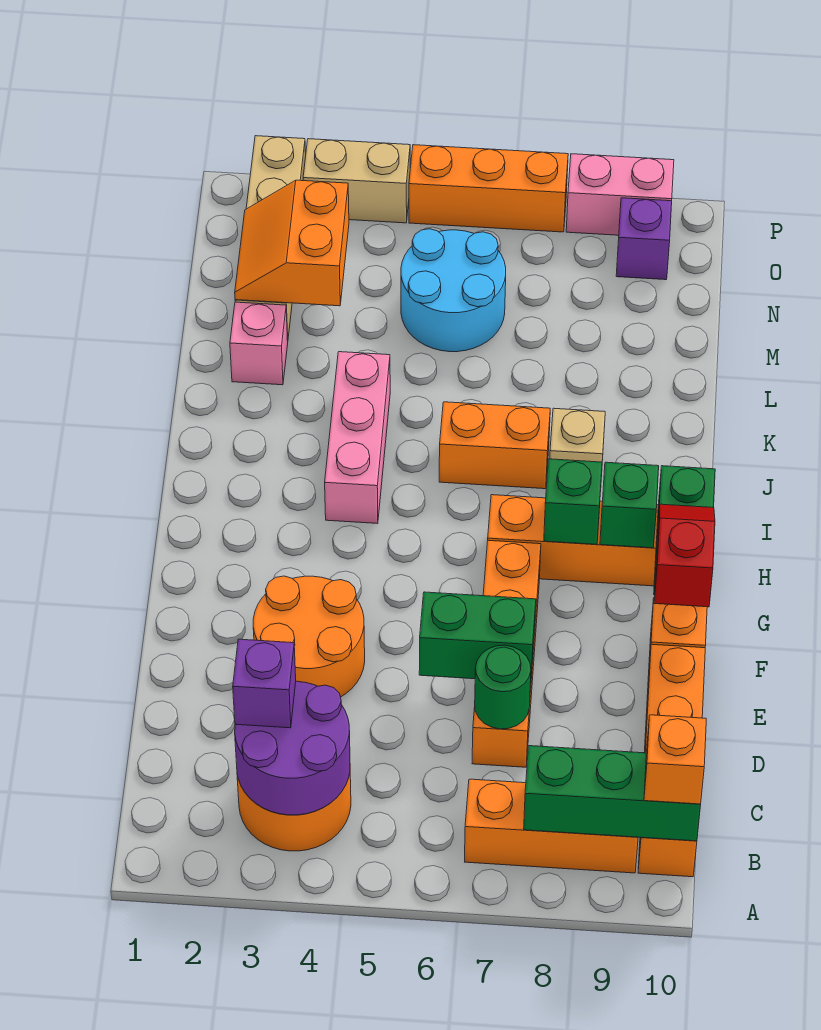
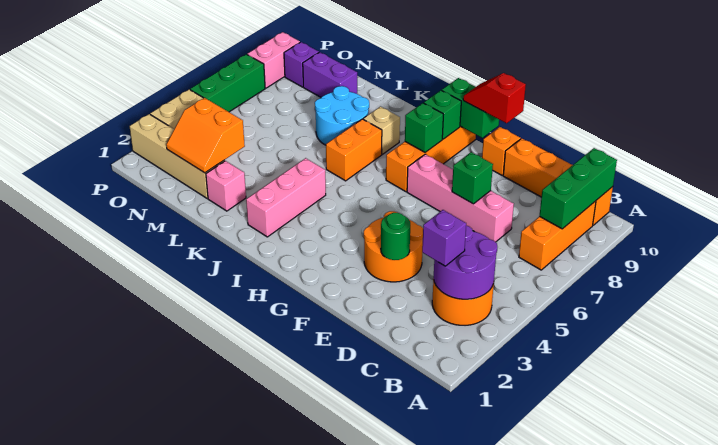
orange 1x1 brick [644,715,706,804] -> none
orange 1x4 brick [472,540,541,767] -> pink 1x4 brick [407,154,514,242]
green 1x1 round brick [475,645,531,729] -> green 1x1 round brick moved to [381,213,410,260]
green 1x2 brick [419,592,536,679] -> green 1x1 brick [452,152,493,204]
pink 1x3 brick [325,352,390,524] -> pink 1x3 brick turned to [246,158,326,237]
cyan 2x2 round brick [401,229,506,352] -> cyan 2x2 round brick moved to [315,86,369,145]
none -> purple 1x2 brick [303,52,357,97]
orange 1x3 brick [409,145,568,232] -> green 1x3 brick [190,54,265,112]

